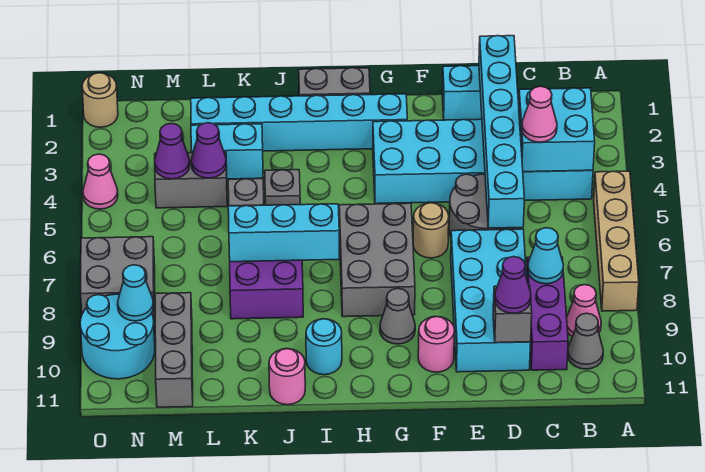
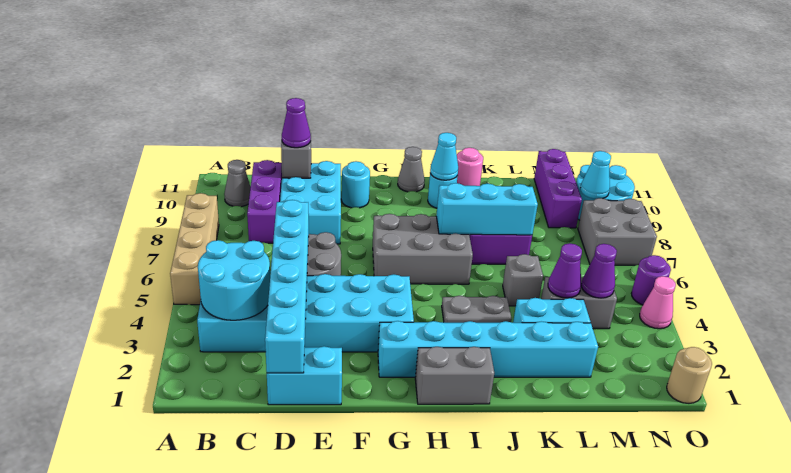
cyan 2x2 brick [519,88,595,172] -> cyan 2x2 round brick [198,240,270,320]
pink 1x1 cone [567,285,601,337] -> none
pink 1x1 cone [522,86,557,142] -> none
cyan 1x1 cone [528,228,563,284] -> cyan 1x1 cone moved to [430,133,458,180]
cyan 2x4 brick [451,229,531,372] -> cyan 2x3 brick [280,161,341,244]
tan 1x1 round brick [413,203,449,258] -> none
pink 1x1 round brick [418,316,455,372] -> cyan 1x1 round brick [341,161,370,208]
grey 2x3 brick [339,203,415,317] -> grey 2x3 brick turned to [373,214,473,284]
grey 1x1 cone [380,288,415,344] -> grey 1x1 cone moved to [398,147,425,192]
grey 1x1 plate [265,170,300,205] -> grey 1x2 plate [442,296,512,323]
grey 1x3 brick [155,293,193,407] -> purple 1x3 brick [534,149,582,228]
none -> purple 1x1 round brick [631,255,671,305]

